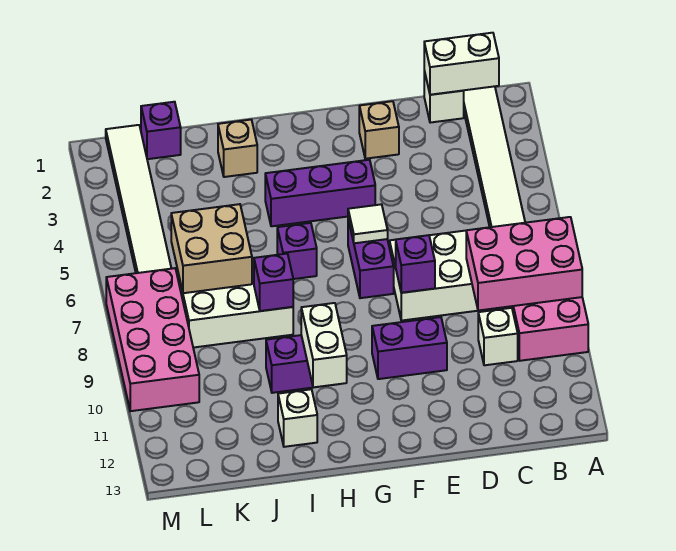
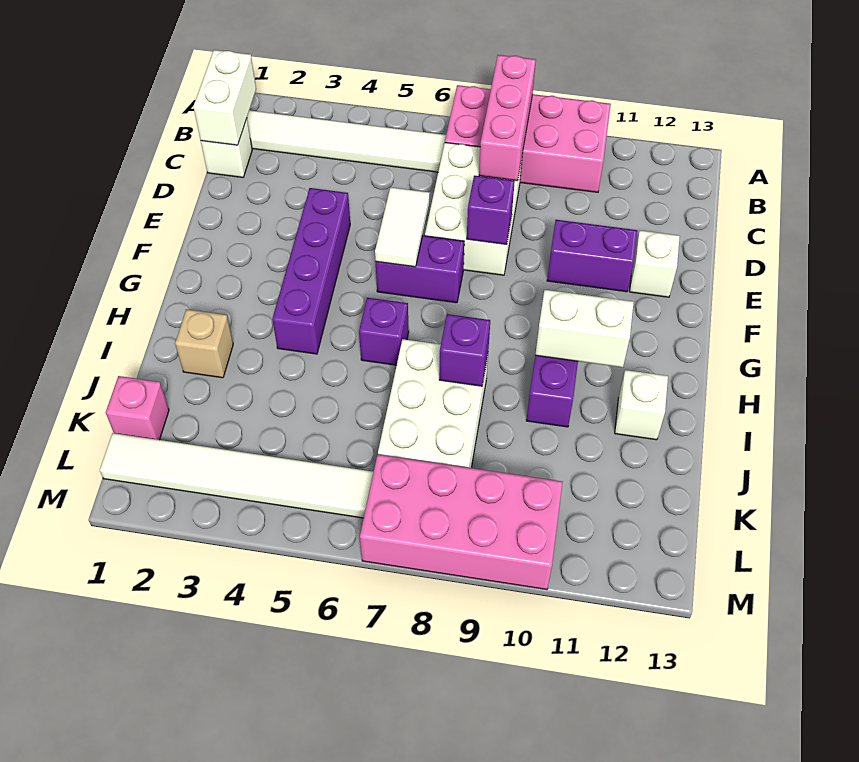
pink 2x3 brick [466,217,582,311] -> pink 1x3 brick [479,55,536,181]
white 1x1 brick [478,308,518,365] -> white 1x1 brick moved to [630,231,680,297]
tan 1x1 brick [359,101,399,159] -> none
purple 1x2 brick [372,317,447,379] -> purple 1x2 brick turned to [547,220,637,292]
purple 1x3 brick [265,160,375,226] -> purple 1x4 brick [272,188,350,354]
white 1x1 tile [348,204,388,243] -> white 1x2 tile [375,187,430,267]
tan 2x2 brick [171,204,252,293] -> none
purple 1x1 brick [141,102,181,159] -> pink 1x1 brick [106,376,169,440]

